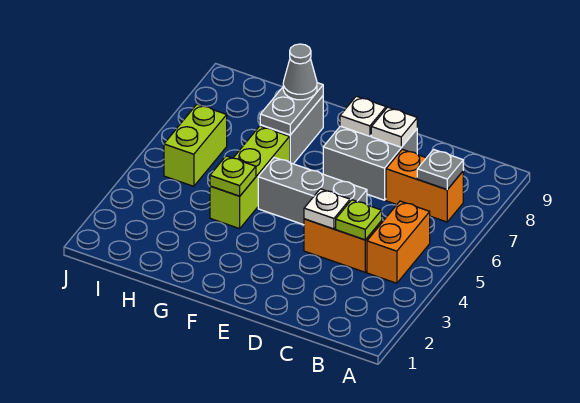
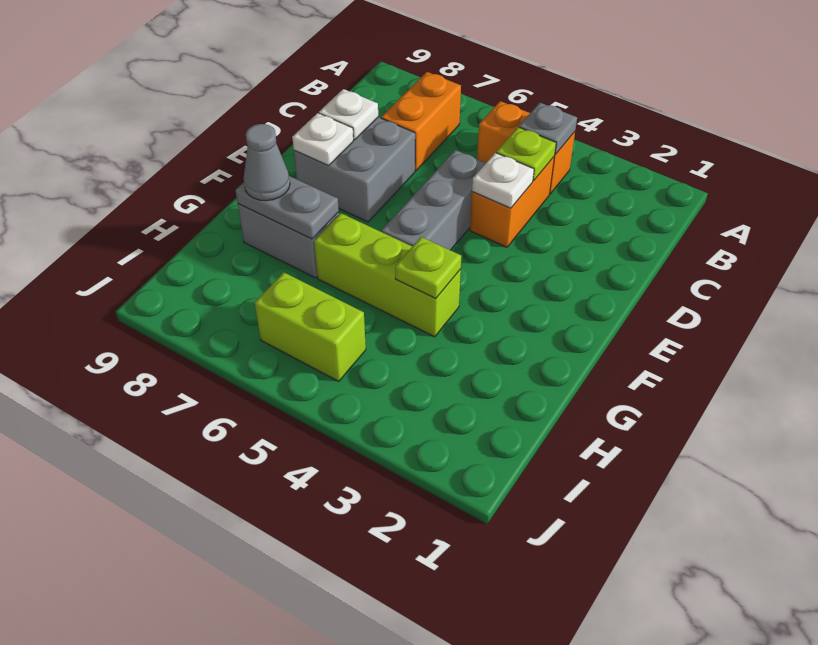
grey 1x1 plate [417,149,463,190] -> grey 1x1 plate moved to [519,103,577,154]

